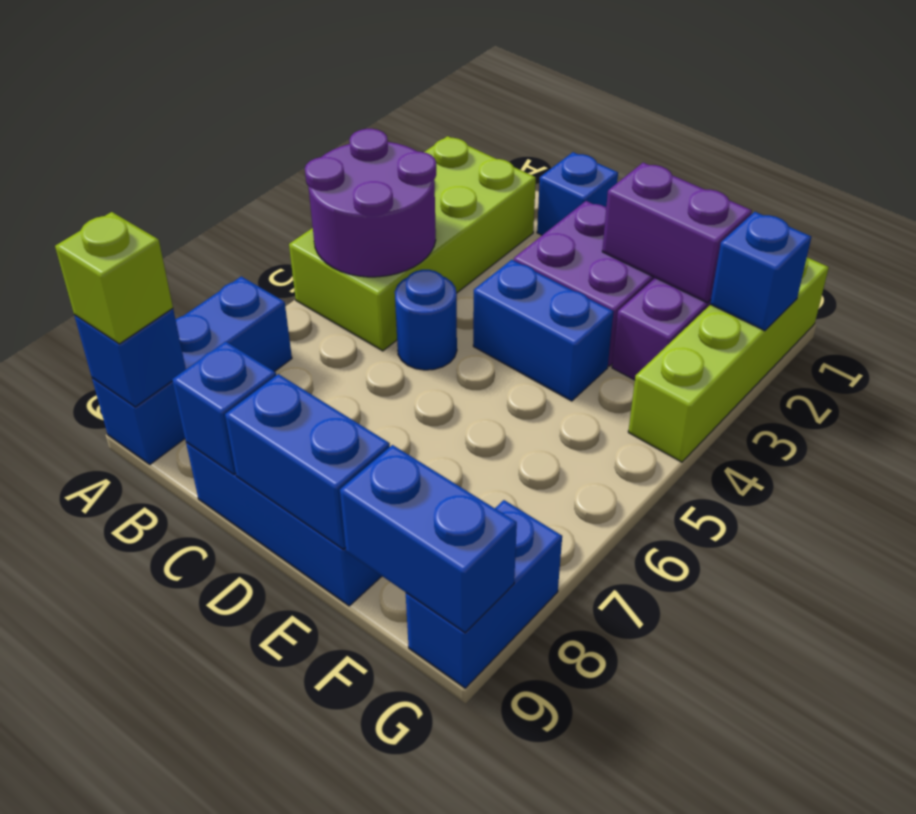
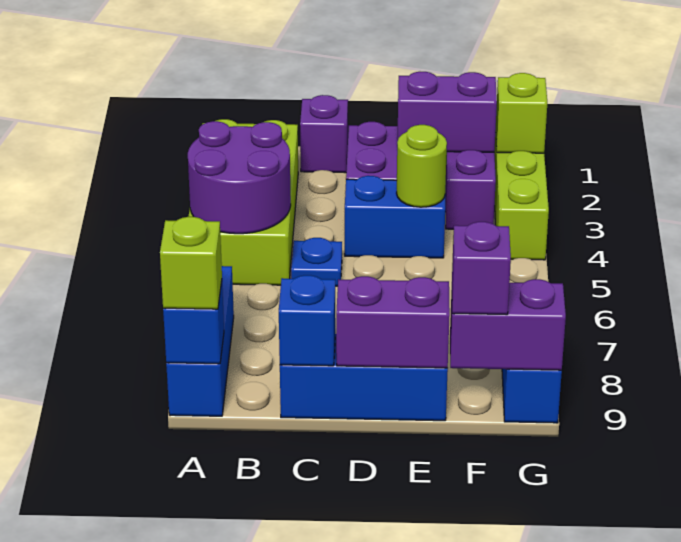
blue 1x1 brick [537,152,618,235] -> purple 1x1 brick [300,95,348,173]
blue 1x1 round brick [395,270,457,370] -> blue 1x1 plate [291,238,342,286]
blue 1x2 brick [225,374,390,549] -> purple 1x2 brick [336,276,450,368]
none -> lime 1x1 round brick [397,125,447,207]
blue 1x2 brick [340,445,517,633] -> purple 1x2 brick [450,279,566,370]
none -> purple 1x1 brick [452,222,511,315]
blue 1x1 brick [710,212,811,331] -> lime 1x1 brick [496,73,547,153]

